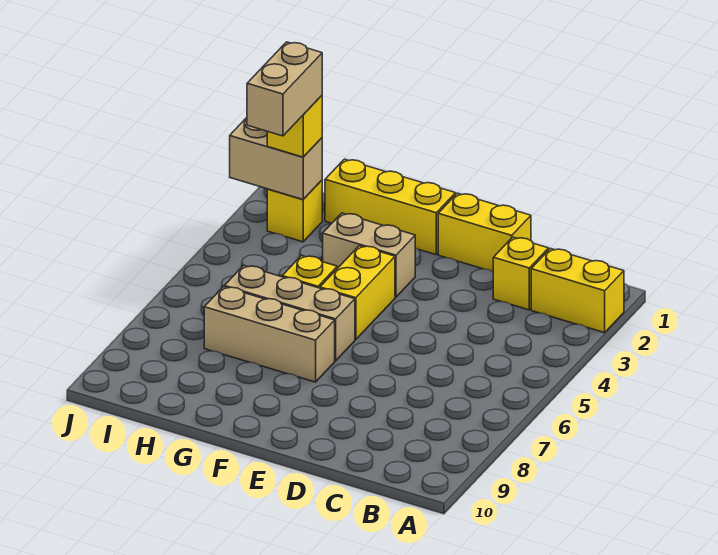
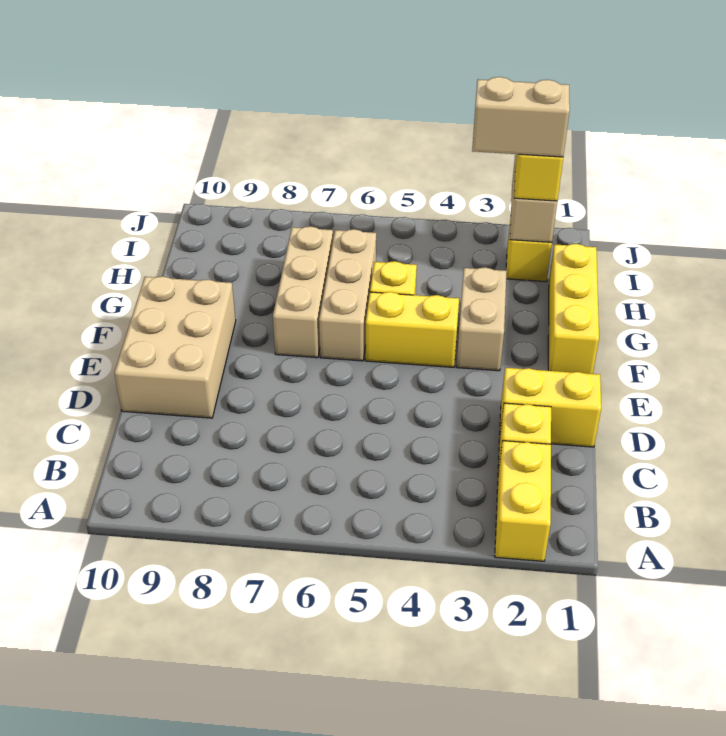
yellow 1x2 brick [438,193,531,271] -> yellow 1x2 brick turned to [500,368,601,447]
none -> tan 2x3 brick [114,276,236,418]

